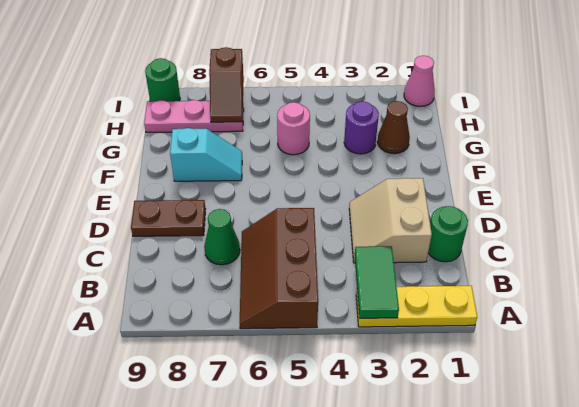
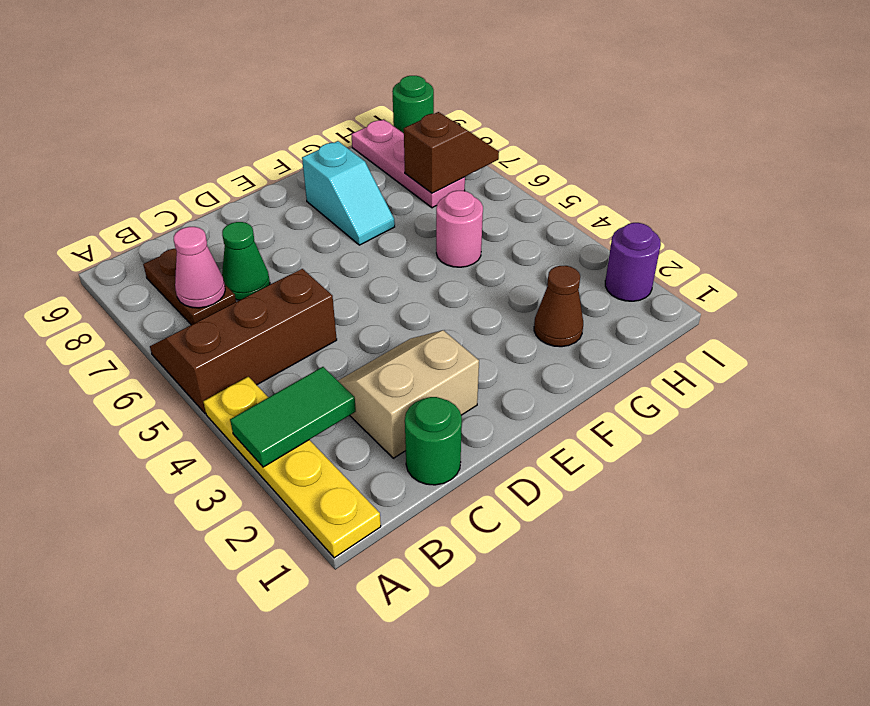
yellow 1x3 plate [356,286,477,327] -> yellow 1x4 plate [203,377,381,558]
brown 1x2 plate [131,200,206,236] -> brown 1x2 plate moved to [143,249,236,325]
purple 1x1 round brick [344,101,379,154] -> purple 1x1 round brick moved to [605,223,661,301]
brown 1x2 slope [209,47,244,122] -> brown 1x2 slope turned to [404,112,499,193]
pink 1x1 cone [404,56,435,106] -> pink 1x1 cone moved to [174,227,225,308]

